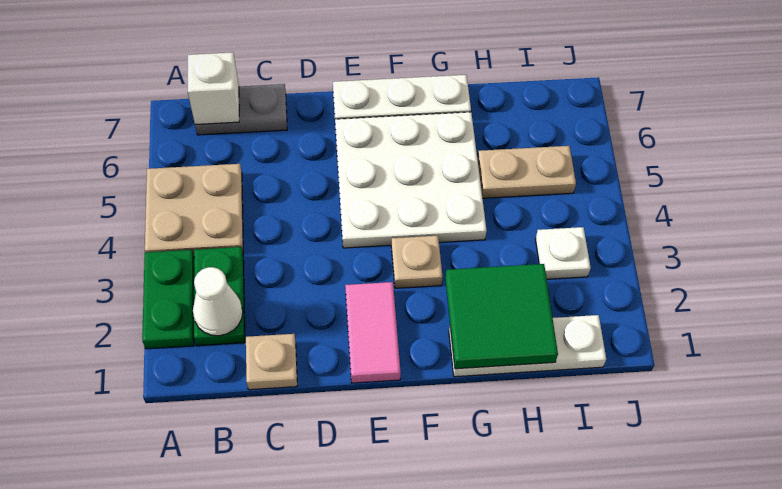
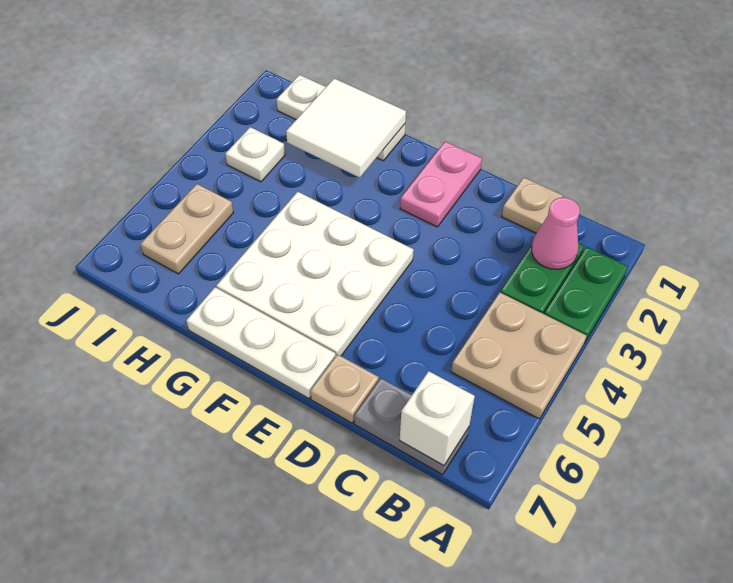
white 1x1 cone [193,267,243,336] -> pink 1x1 cone [532,197,580,269]
pink 1x2 tile [345,282,401,383] -> pink 1x2 plate [400,141,482,227]
tan 1x1 plate [391,236,443,288] -> tan 1x1 plate moved to [310,354,379,423]
green 2x2 tile [445,264,558,369] -> white 2x2 tile [286,79,406,178]
tan 1x2 plate [477,146,576,198] -> tan 1x2 plate turned to [140,184,234,274]

